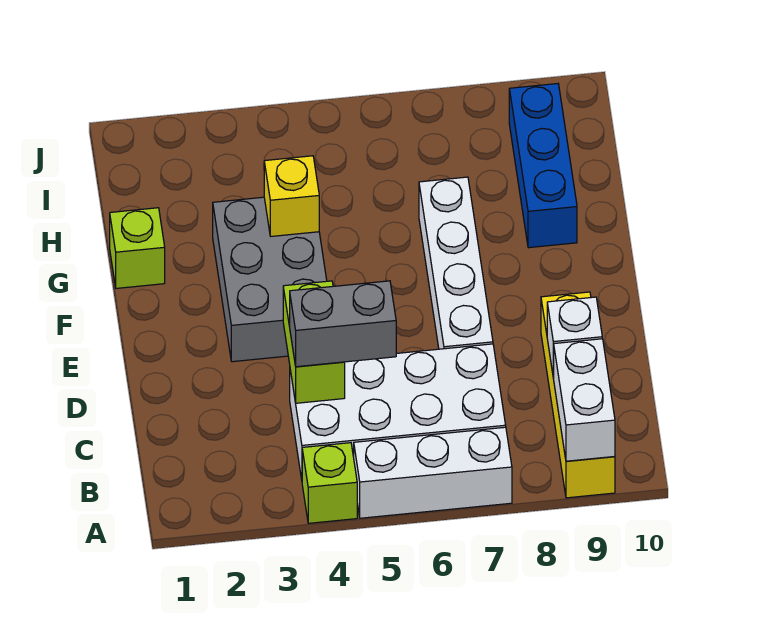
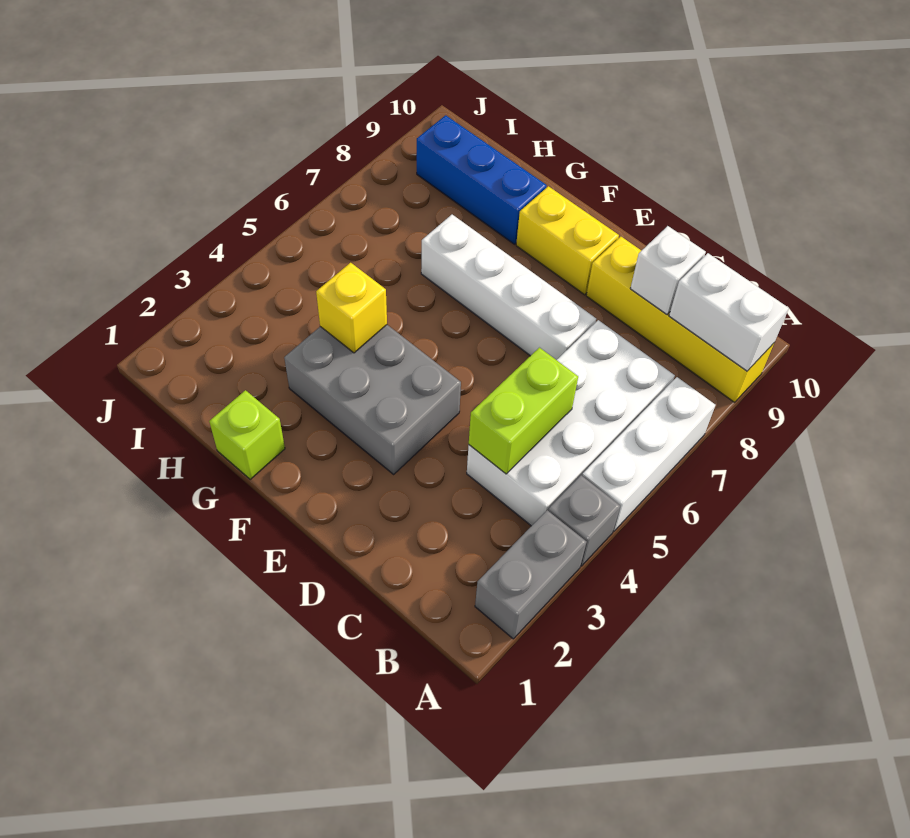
lime 1x1 brick [302,443,357,523] -> grey 1x1 brick [548,475,620,566]
lime 1x2 brick [283,281,345,403] -> lime 1x2 brick turned to [469,348,578,474]
grey 1x2 brick [290,281,396,367] -> grey 1x2 brick moved to [475,510,587,639]
none -> yellow 1x2 brick [516,186,619,295]

